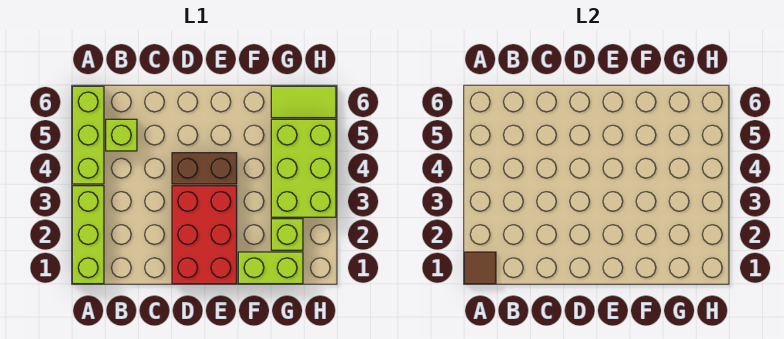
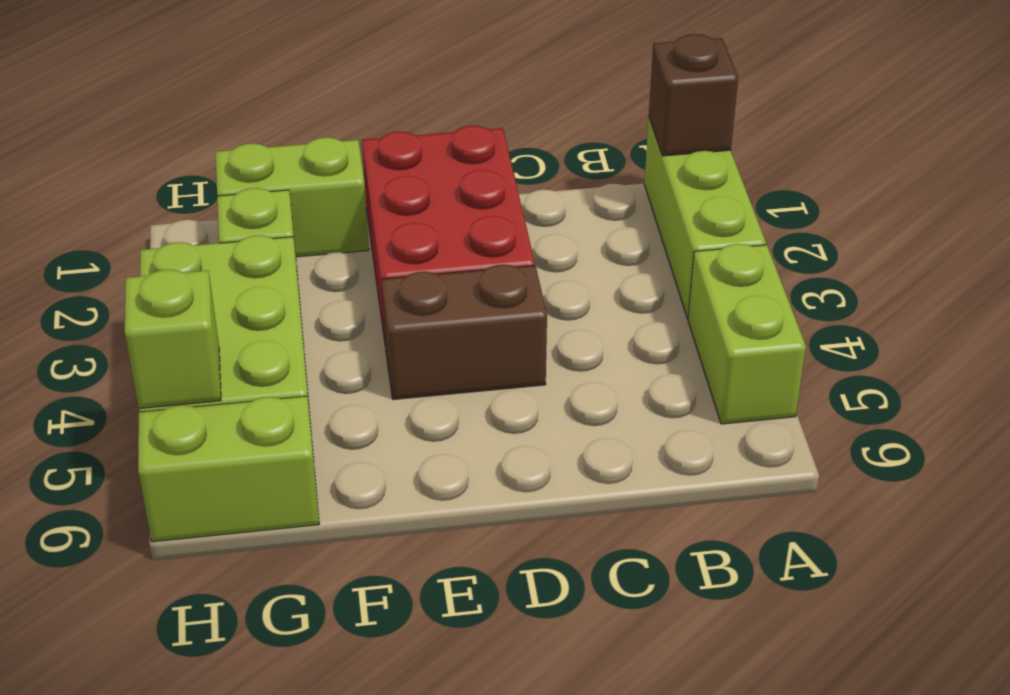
brown 1x1 tile [464,252,496,284] -> brown 1x1 brick [649,34,738,156]
lime 1x3 brick [72,86,104,184] -> lime 1x2 brick [688,244,806,424]
lime 1x1 brick [106,119,137,151] -> lime 1x1 brick moved to [125,270,221,408]
lime 1x2 tile [271,86,336,118] -> lime 1x2 brick [138,396,319,542]

